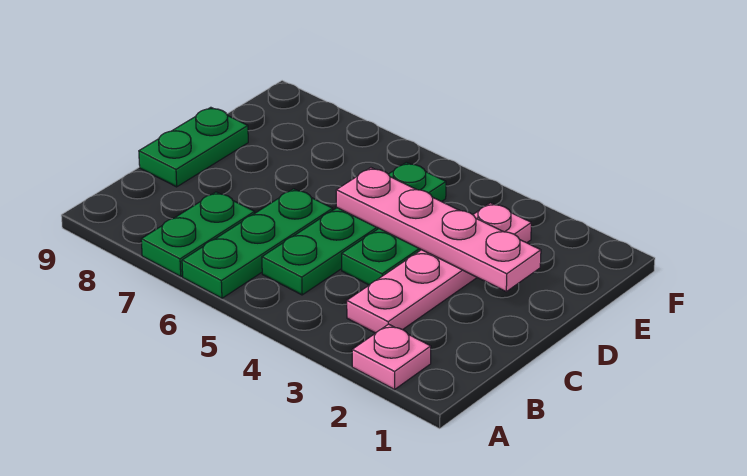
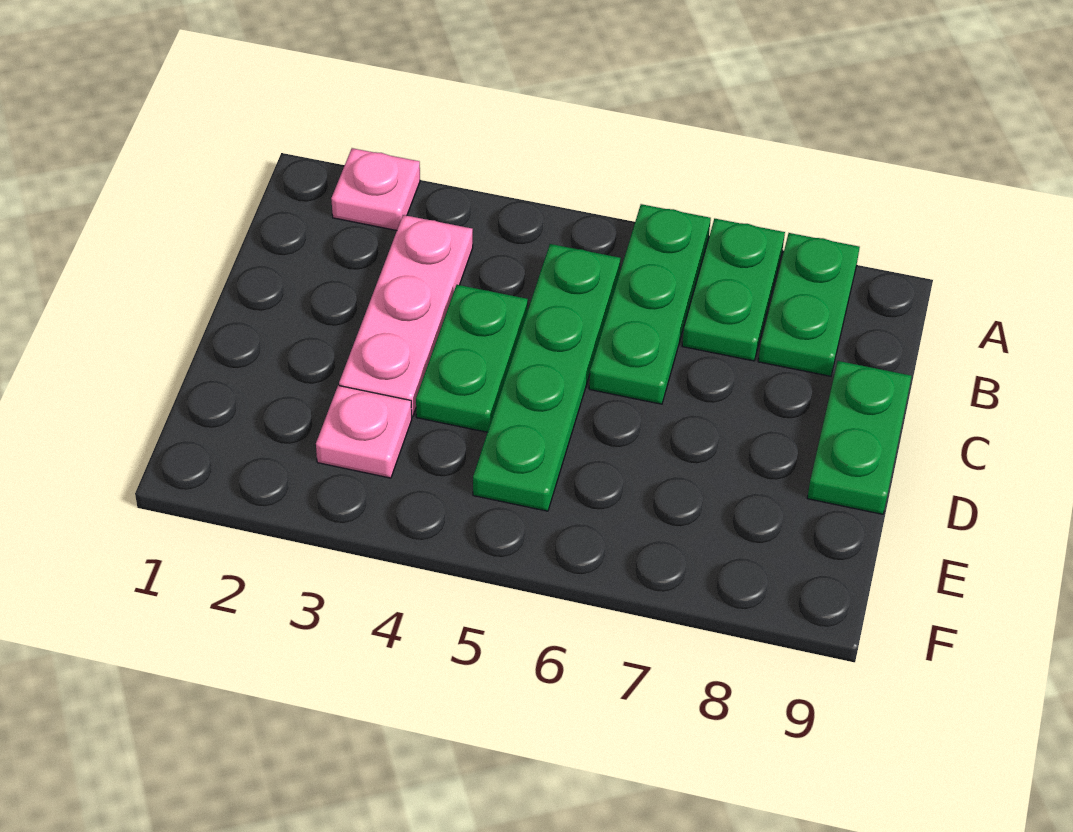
none -> green 1x2 plate [758,233,860,376]
pink 1x4 plate [336,168,541,291] -> none

